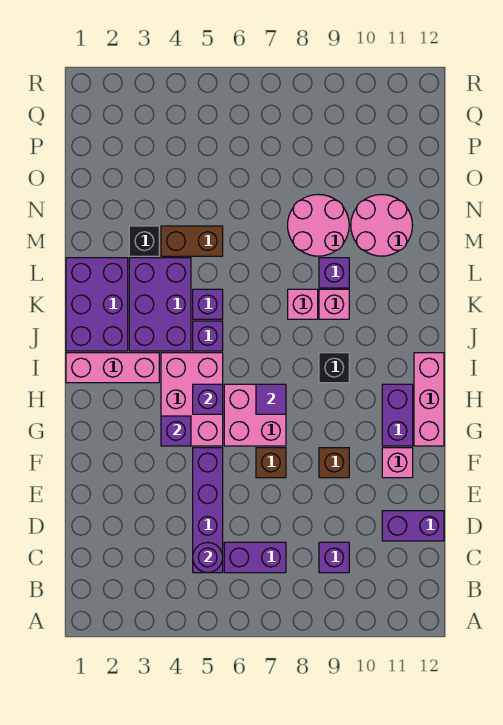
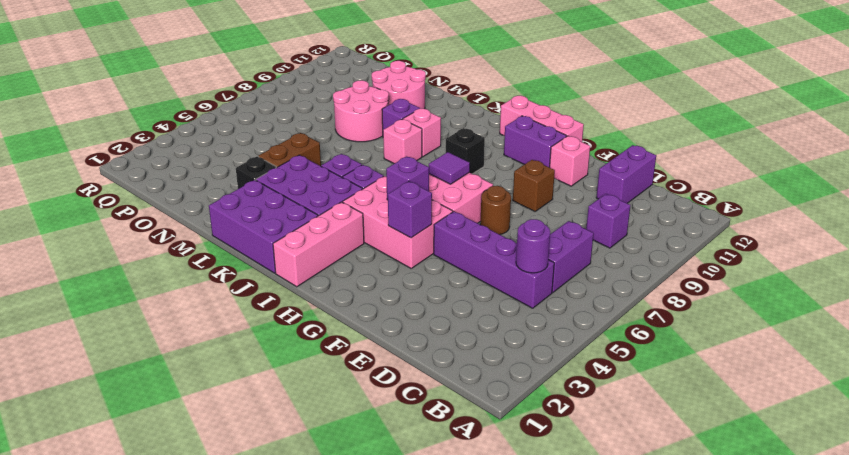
brown 1x1 brick [256,448,286,478] -> brown 1x1 round brick [480,186,511,235]

